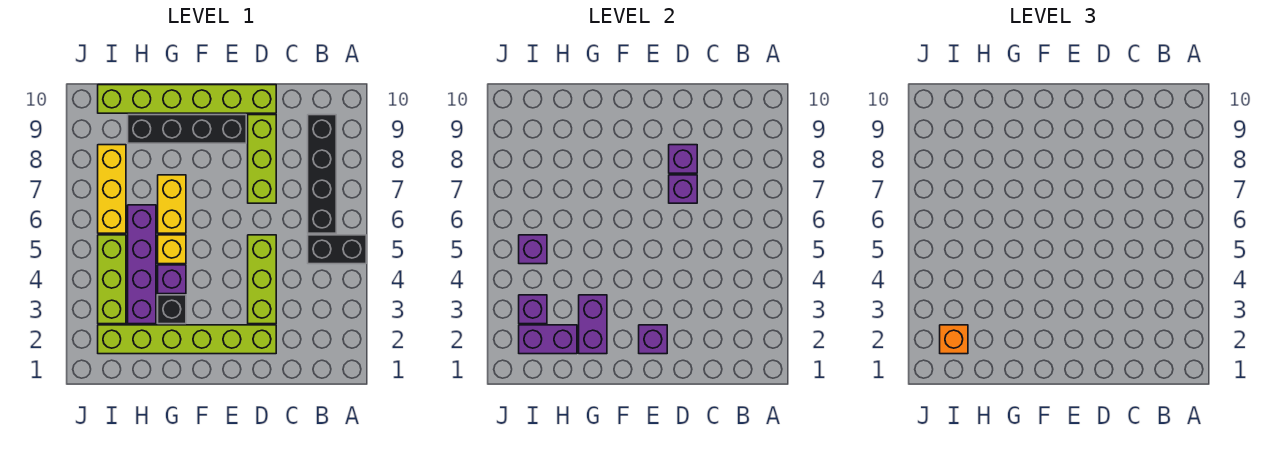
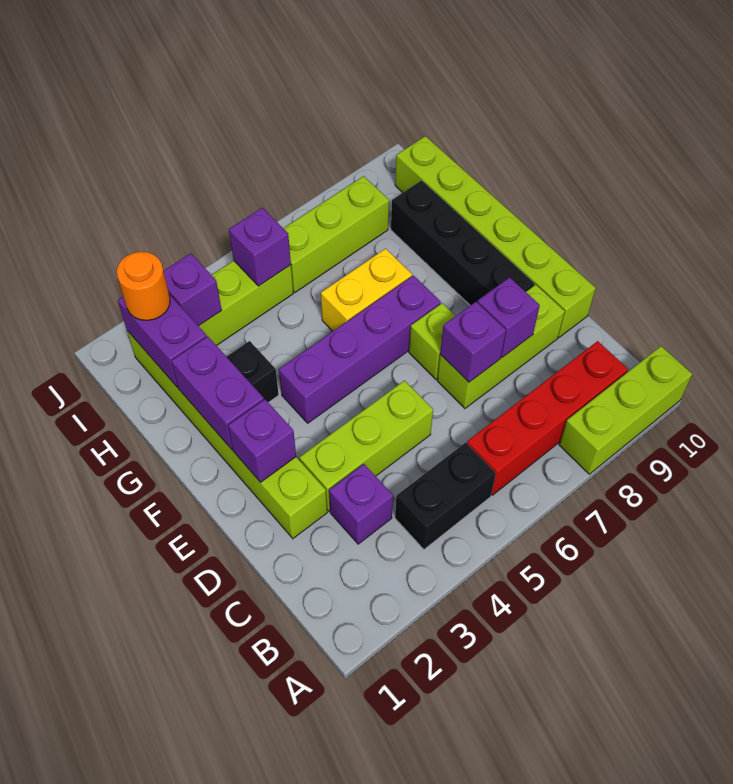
black 1x2 brick [308,235,366,264] -> black 1x2 brick turned to [395,442,496,549]
none -> lime 1x3 brick [559,346,692,474]
black 1x4 brick [308,115,336,233] -> red 1x4 brick [467,341,628,495]
none -> lime 1x1 brick [409,303,455,379]
purple 1x2 brick [579,295,607,354] -> purple 1x2 brick turned to [171,336,264,449]
purple 1x1 brick [158,265,186,294] -> purple 1x1 brick moved to [329,464,393,544]
yellow 1x1 brick [158,235,186,264] -> none
purple 1x4 brick [128,205,156,324] -> purple 1x4 brick moved to [279,276,441,423]
orange 1x1 brick [940,325,968,354] -> orange 1x1 round brick [117,252,170,320]
yellow 1x3 brick [98,145,126,233] -> lime 1x3 brick [283,176,389,292]

